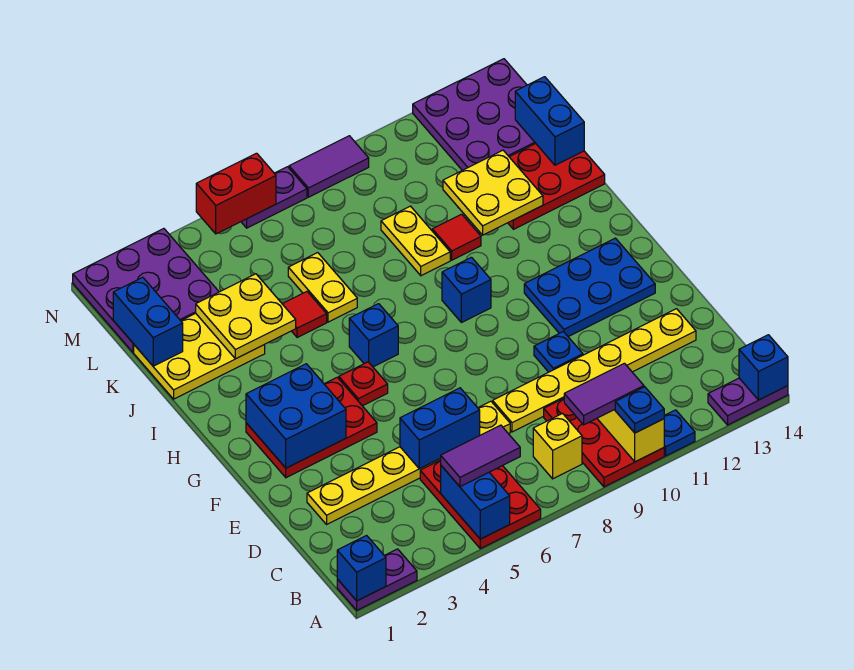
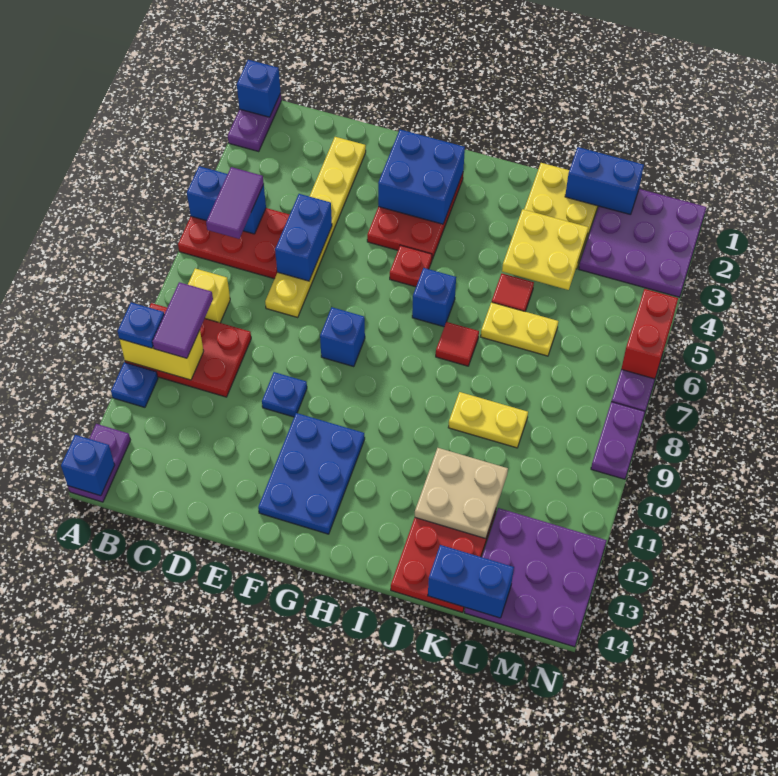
yellow 1x6 plate [493,309,696,432] -> none
blue 1x1 brick [442,257,491,323] -> blue 1x1 brick moved to [320,307,365,367]
red 1x1 tile [432,214,481,260] -> red 1x1 tile moved to [436,322,479,366]
yellow 2x2 plate [443,150,543,235] -> tan 2x2 plate [415,448,508,539]
purple 1x2 tile [289,136,369,197] -> purple 1x2 plate [591,402,645,479]

